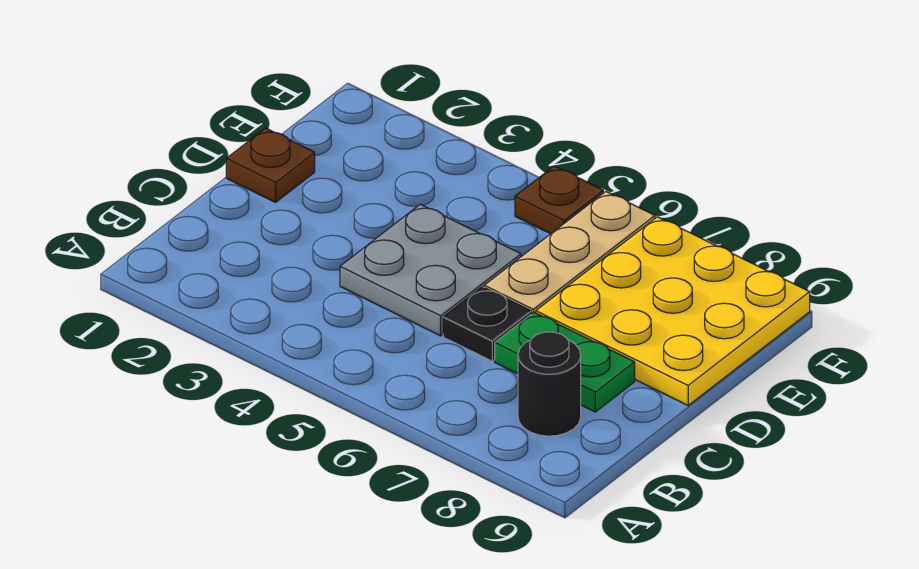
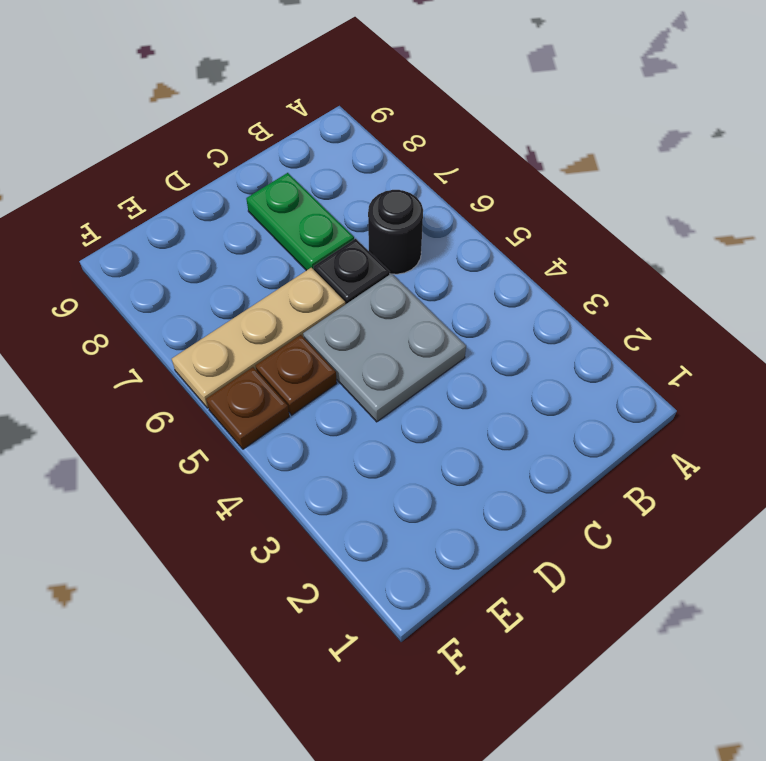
black 1x1 round brick [518,332,581,436] -> black 1x1 round brick moved to [368,190,423,274]
brown 1x1 plate [226,128,315,202] -> brown 1x1 plate moved to [256,335,337,415]
yellow 3x3 plate [536,217,810,405] -> none

